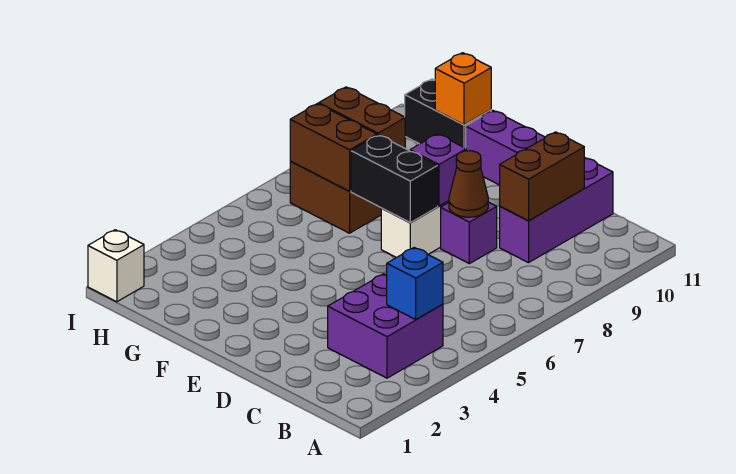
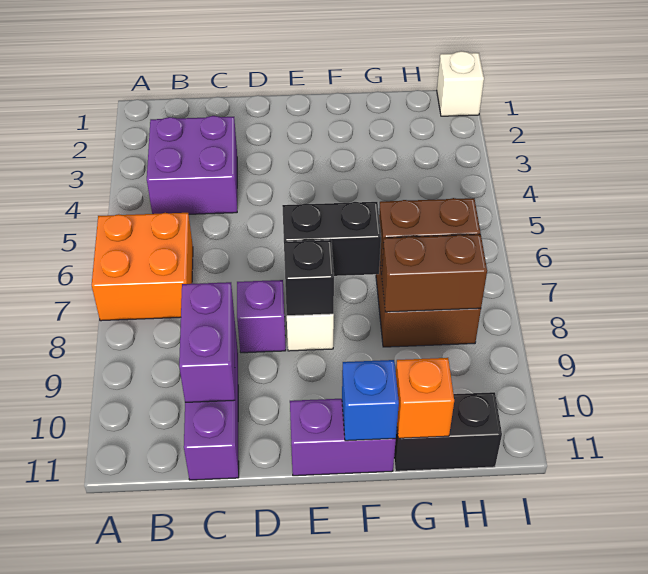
none -> orange 2x2 brick [92,213,193,321]
blue 1x1 brick [387,248,443,319] -> blue 1x1 brick moved to [342,360,399,441]
brown 1x2 brick [500,132,584,221] -> purple 1x2 brick [179,282,235,402]
brown 1x1 cone [449,151,488,217] -> none
purple 1x1 brick [410,134,466,206] -> black 1x1 brick [284,240,334,316]

